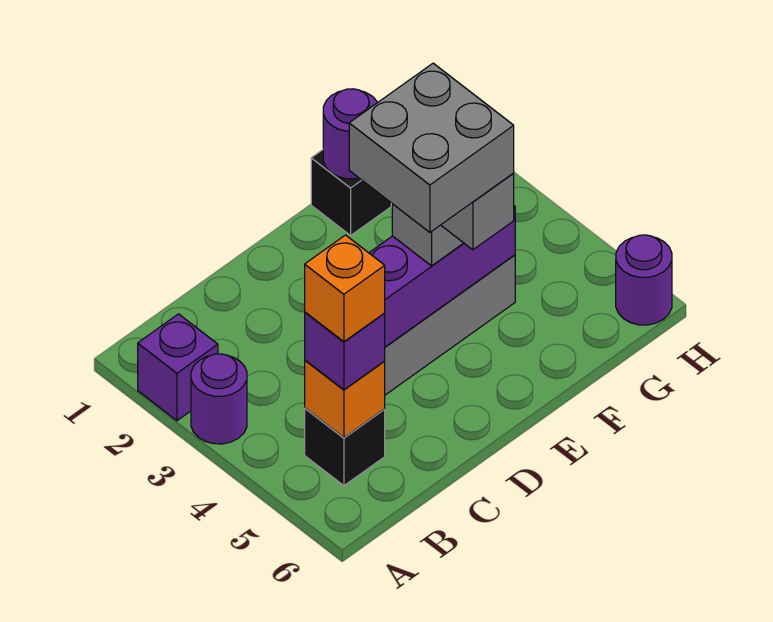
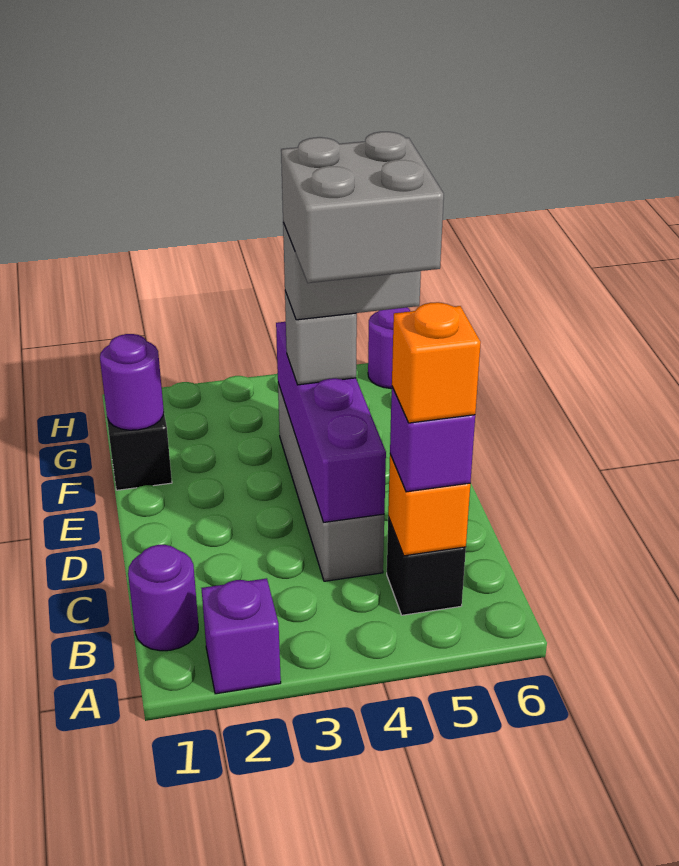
purple 1x1 round brick [191,354,247,444] -> purple 1x1 round brick moved to [128,545,198,651]

